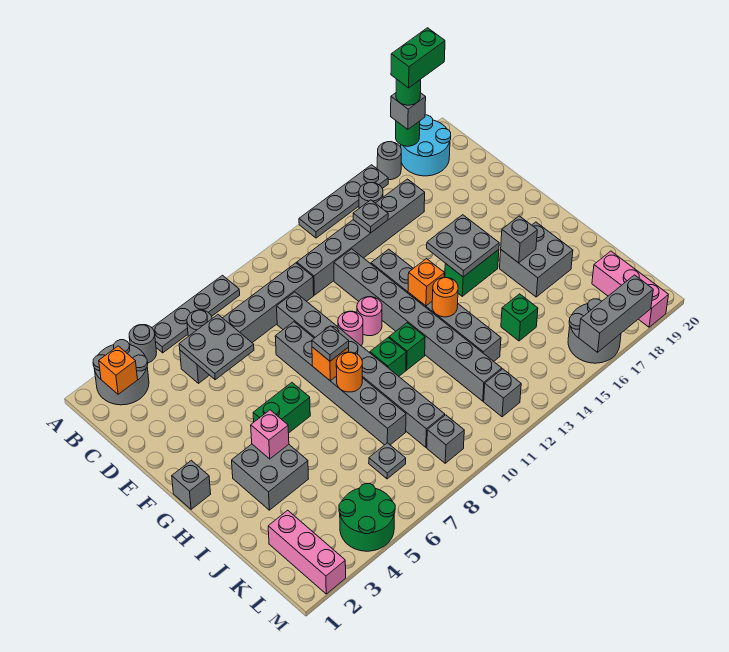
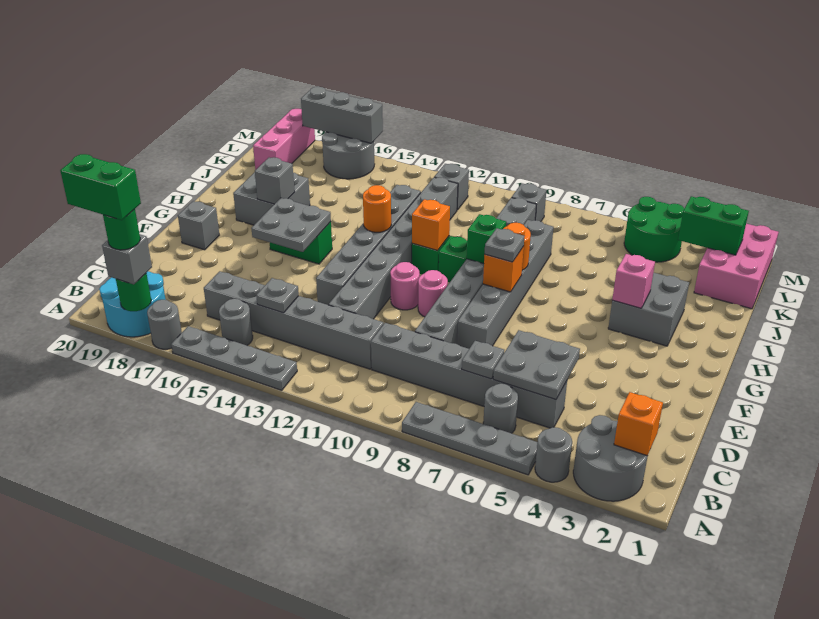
grey 1x1 brick [172,460,211,509] -> grey 1x1 brick moved to [178,201,219,250]
green 1x2 brick [253,383,310,433] -> green 1x2 brick moved to [678,196,749,255]
orange 1x1 brick [408,259,444,306] -> orange 1x1 brick moved to [412,199,450,251]
green 1x1 brick [501,294,538,341] -> green 1x1 brick moved to [467,214,506,264]
pink 1x3 brick [268,510,346,594] -> pink 2x3 brick [694,224,779,309]
grey 1x1 plate [369,443,406,479] -> grey 1x1 plate moved to [462,341,504,379]

